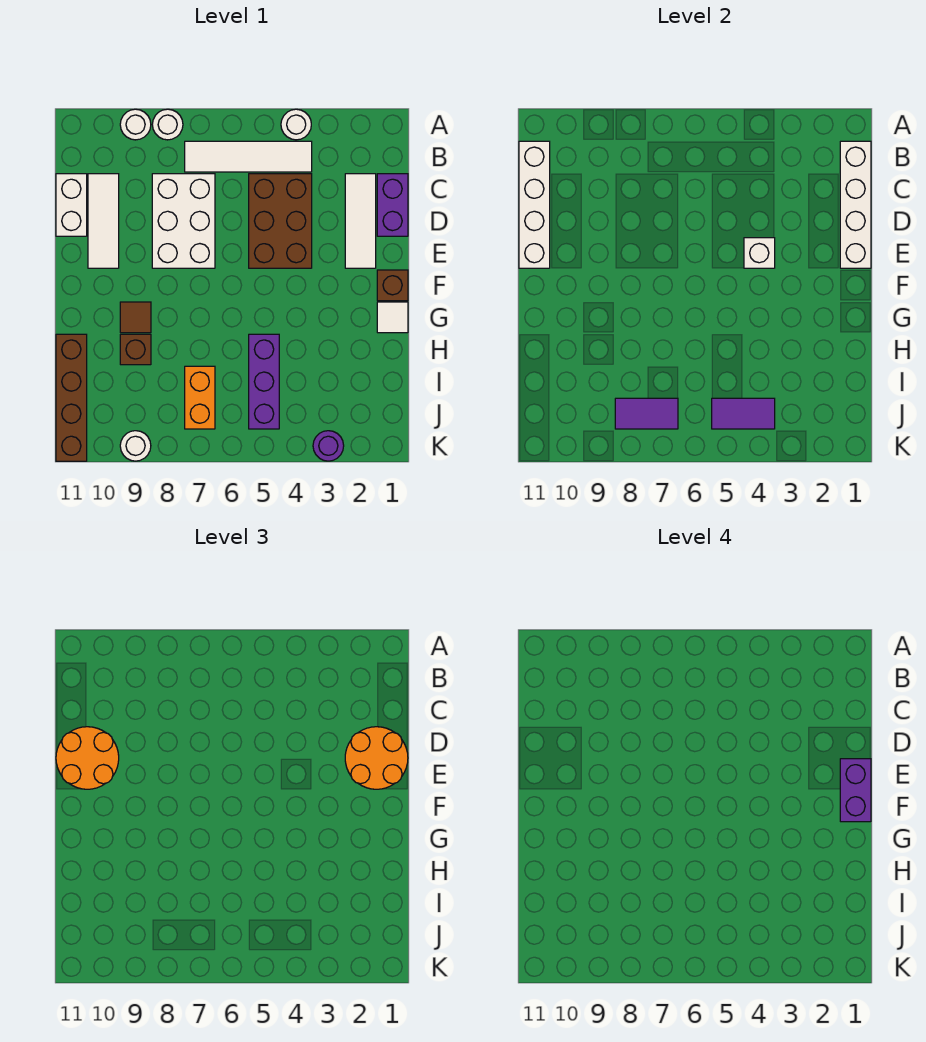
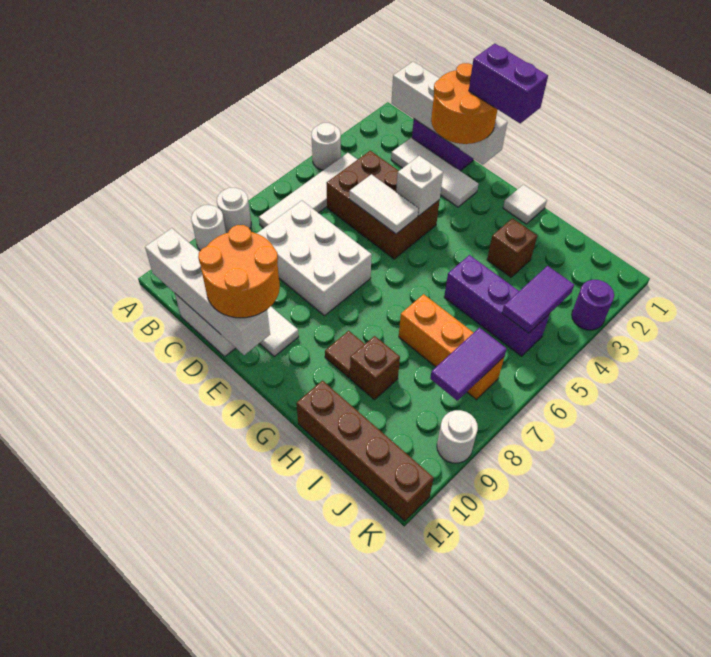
none -> white 1x2 tile [349,174,418,234]
brown 1x1 brick [377,270,408,301] -> brown 1x1 brick moved to [487,218,537,277]
orange 1x2 brick [185,366,215,429] -> orange 1x3 brick [399,294,504,399]

